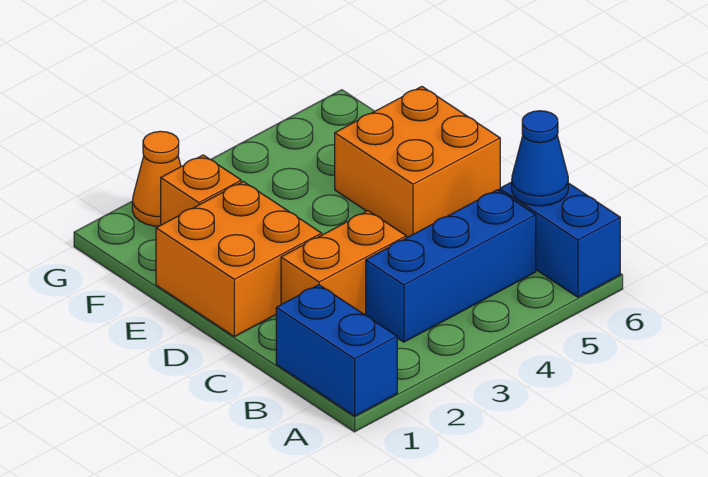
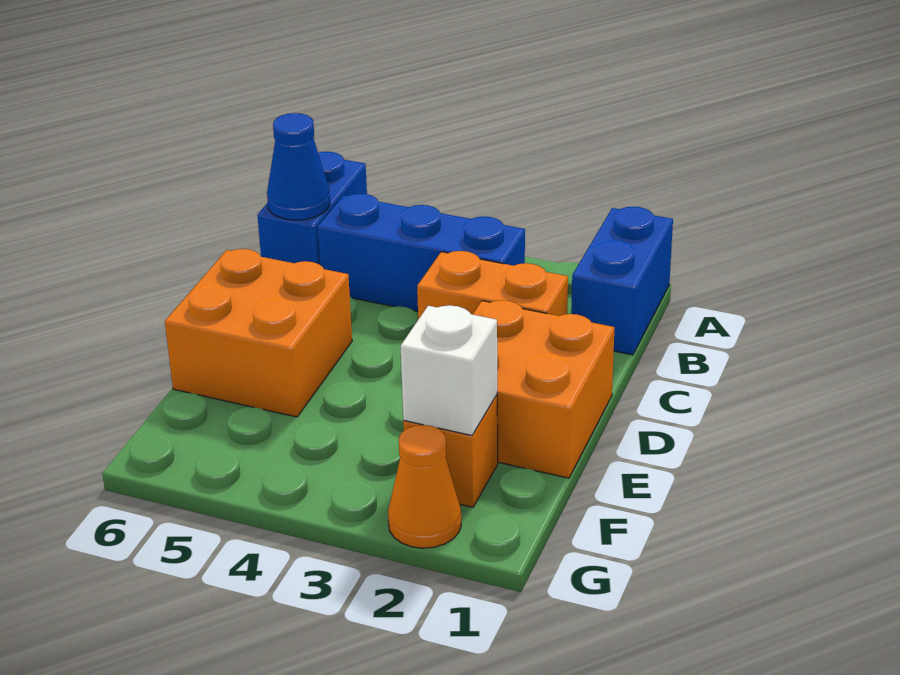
none -> white 1x1 brick [401,305,497,435]

